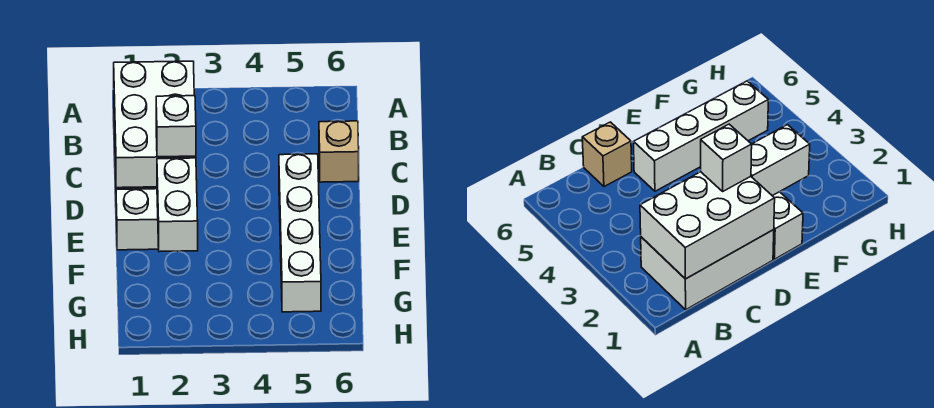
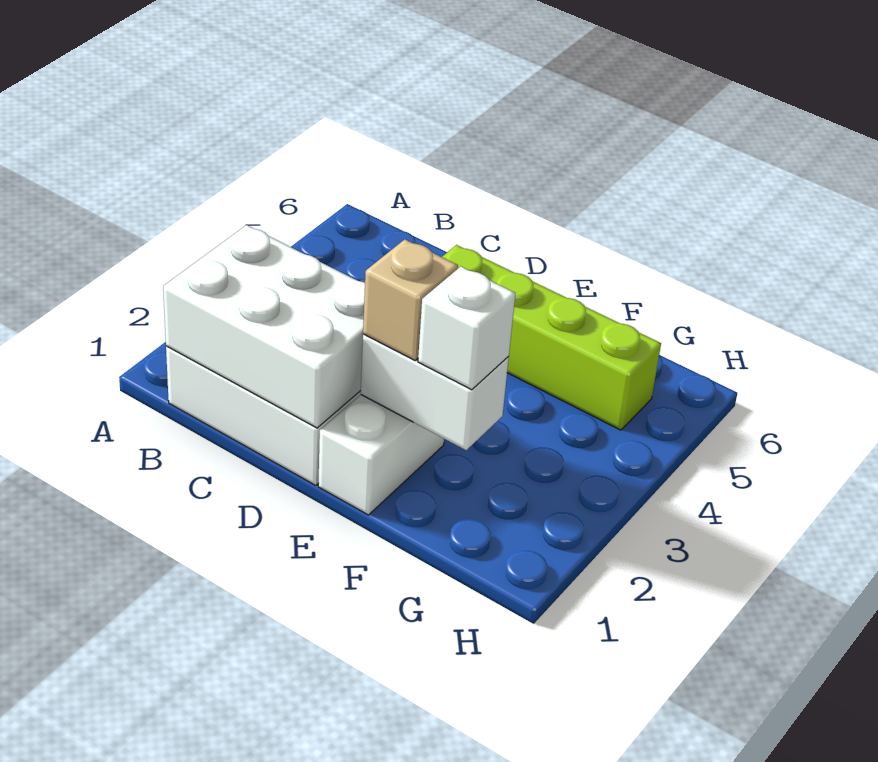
tan 1x1 brick [319,121,359,182] -> tan 1x1 brick moved to [363,239,458,360]
white 1x1 brick [156,96,196,157] -> white 1x1 brick moved to [418,267,515,390]
white 1x4 brick [279,154,321,312] -> lime 1x4 brick [442,245,661,430]

